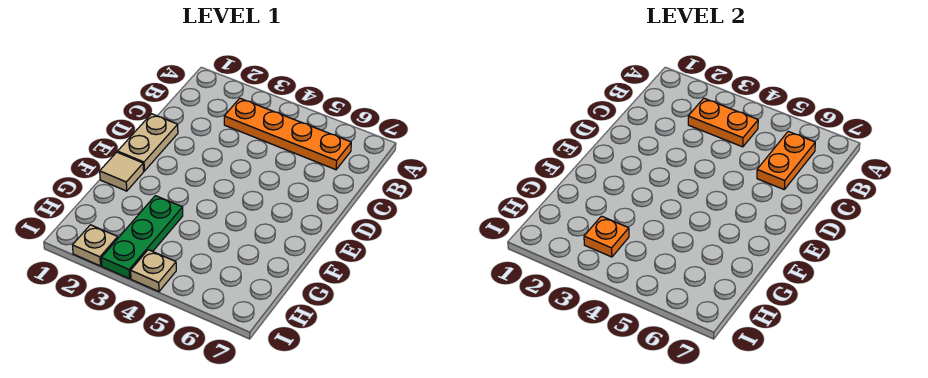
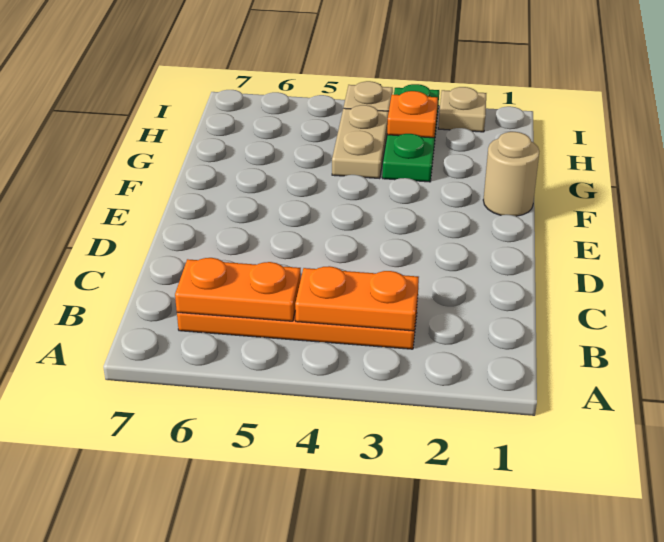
orange 1x2 plate [757,131,815,189] -> orange 1x2 plate turned to [175,258,301,321]
tan 1x2 plate [118,114,178,171] -> tan 1x2 plate moved to [332,105,389,179]
tan 1x1 tile [100,152,144,191] -> tan 1x1 round brick [483,132,539,216]

